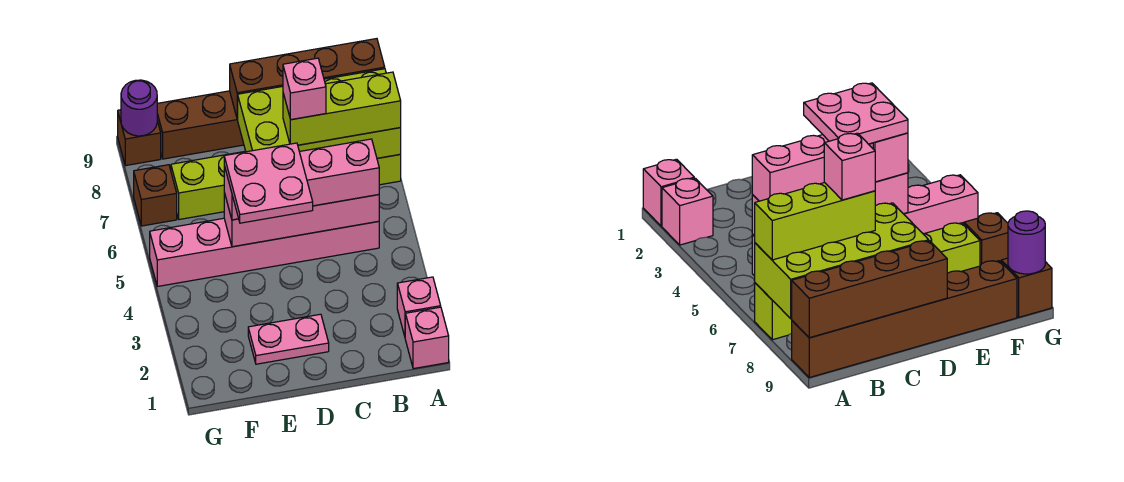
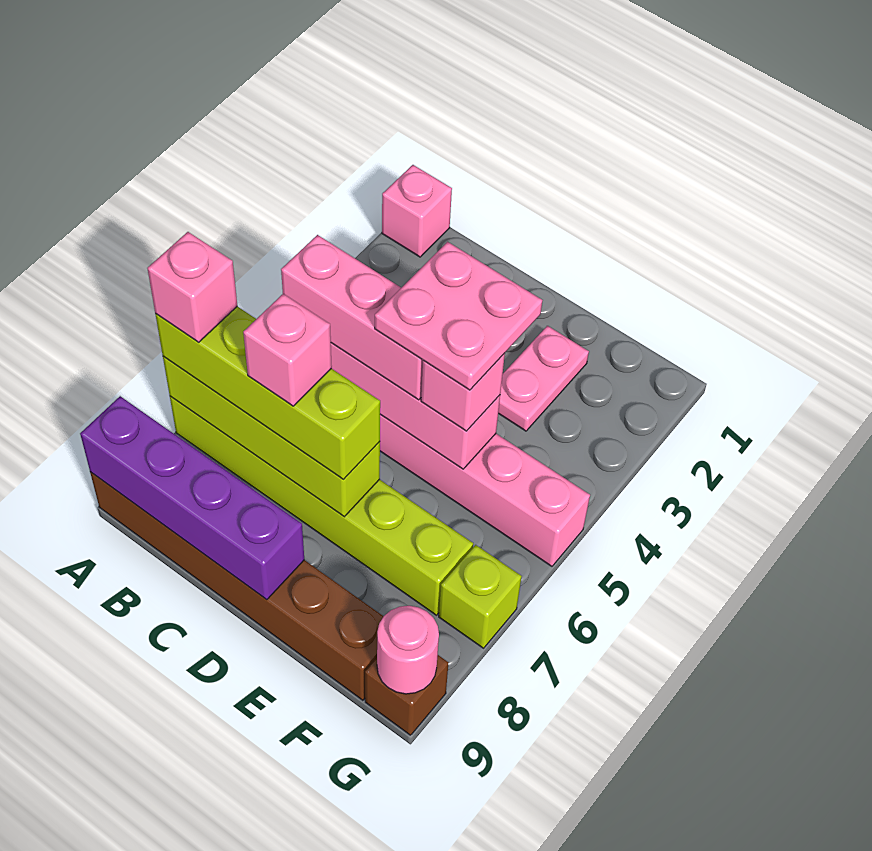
pink 1x1 brick [397,277,441,336] -> pink 1x1 brick moved to [147,232,237,342]
lime 2x4 brick [237,69,401,158] -> lime 1x4 brick [163,357,380,517]
lime 1x3 brick [283,72,401,145] -> lime 1x4 brick [155,306,380,480]
brown 1x4 brick [230,39,385,119] -> purple 1x4 brick [80,396,304,600]
pink 1x2 plate [248,314,329,364] -> pink 1x2 plate turned to [498,326,589,431]
brown 1x1 brick [134,165,177,226] -> lime 1x1 brick [439,545,522,648]
purple 1x1 round brick [121,80,157,136] -> pink 1x1 round brick [377,606,439,694]

